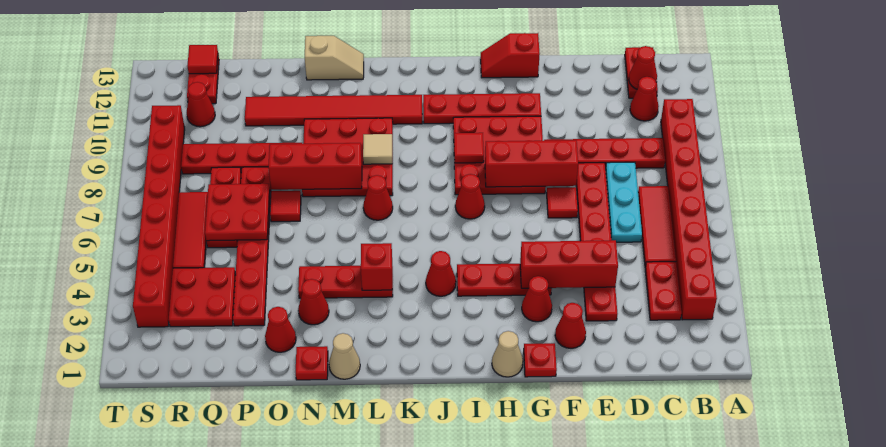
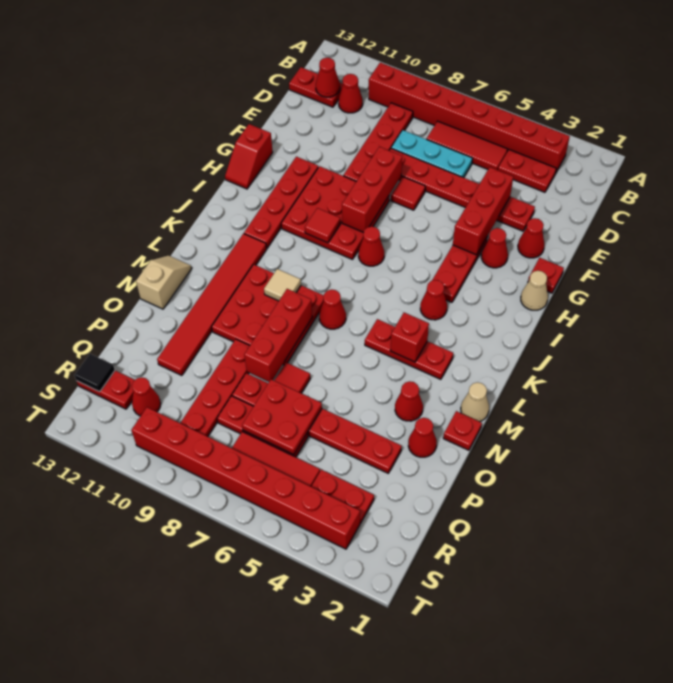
red 1x3 plate [298,266,393,298] -> red 1x3 plate turned to [365,319,453,379]
red 2x2 plate [168,267,236,327] -> red 1x2 plate [311,470,374,524]
red 1x1 tile [187,45,218,74] -> black 1x1 tile [75,354,115,392]

